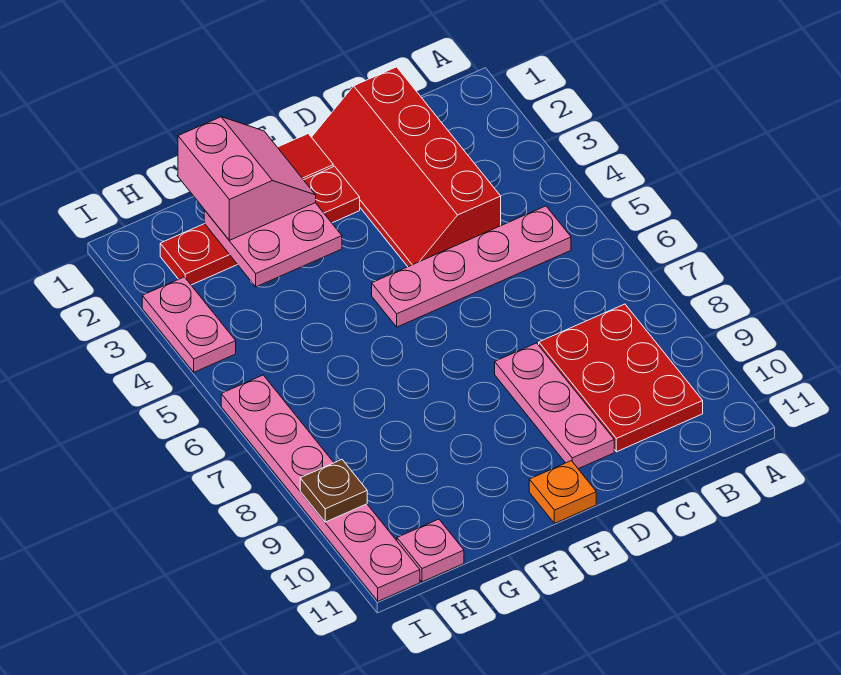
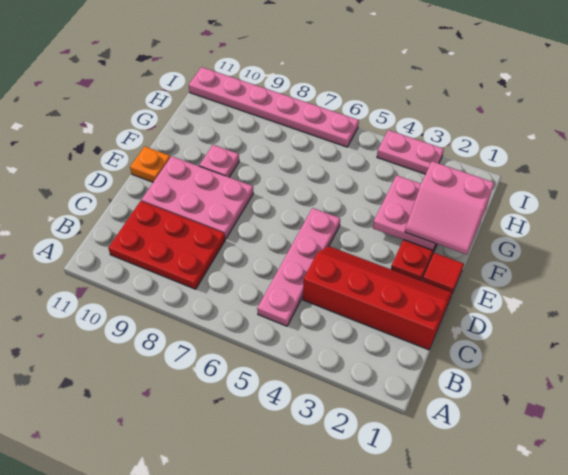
pink 1x3 plate [495,343,614,469] -> pink 2x3 plate [141,156,253,239]
pink 1x1 plate [397,519,464,582] -> pink 1x1 plate moved to [199,145,239,177]
brown 1x1 plate [300,460,367,522] -> none

